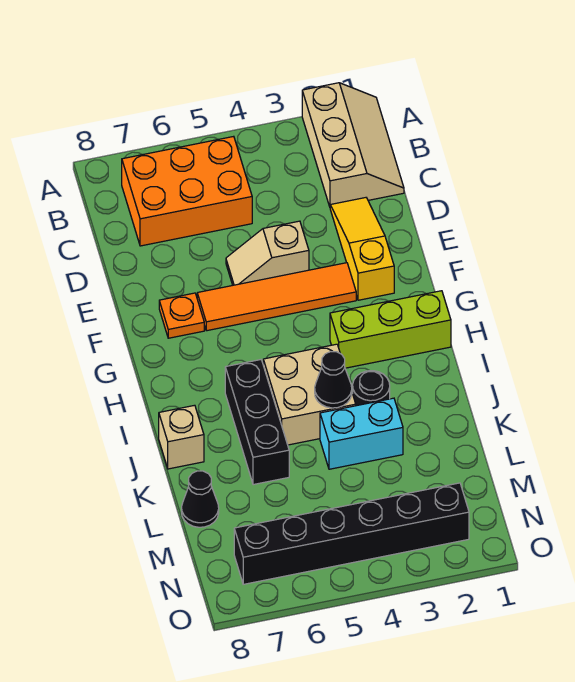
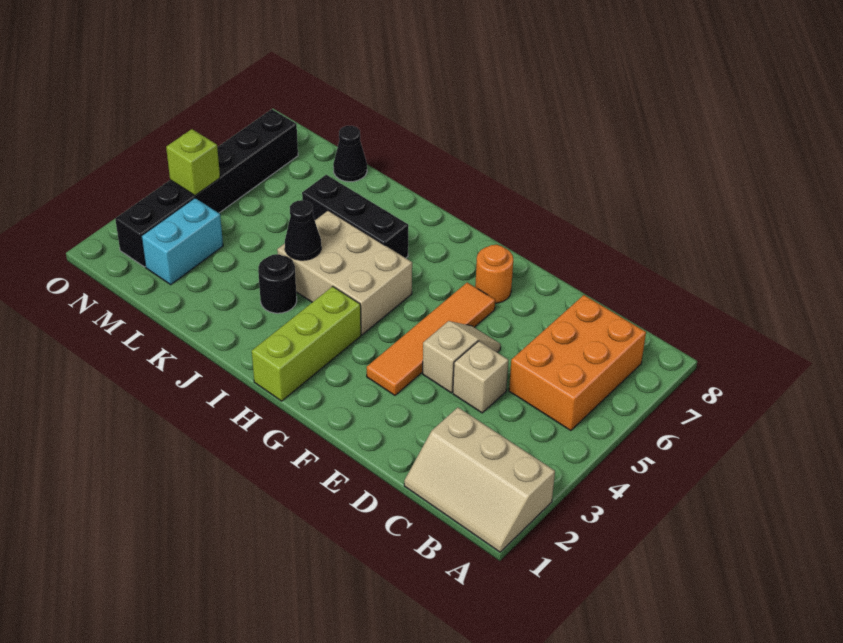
yellow 1x3 slope [330,198,394,300] -> none
orange 1x1 plate [159,293,204,338] -> orange 1x1 round brick [475,245,513,303]
tan 2x2 brick [263,344,356,445] -> tan 2x3 brick [277,210,412,335]
tan 1x1 brick [159,405,204,469] -> tan 1x1 brick moved to [453,341,509,413]
cyan 1x2 brick [320,398,403,469] -> cyan 1x2 brick moved to [141,198,223,285]
none -> lime 1x1 brick [166,129,220,195]

